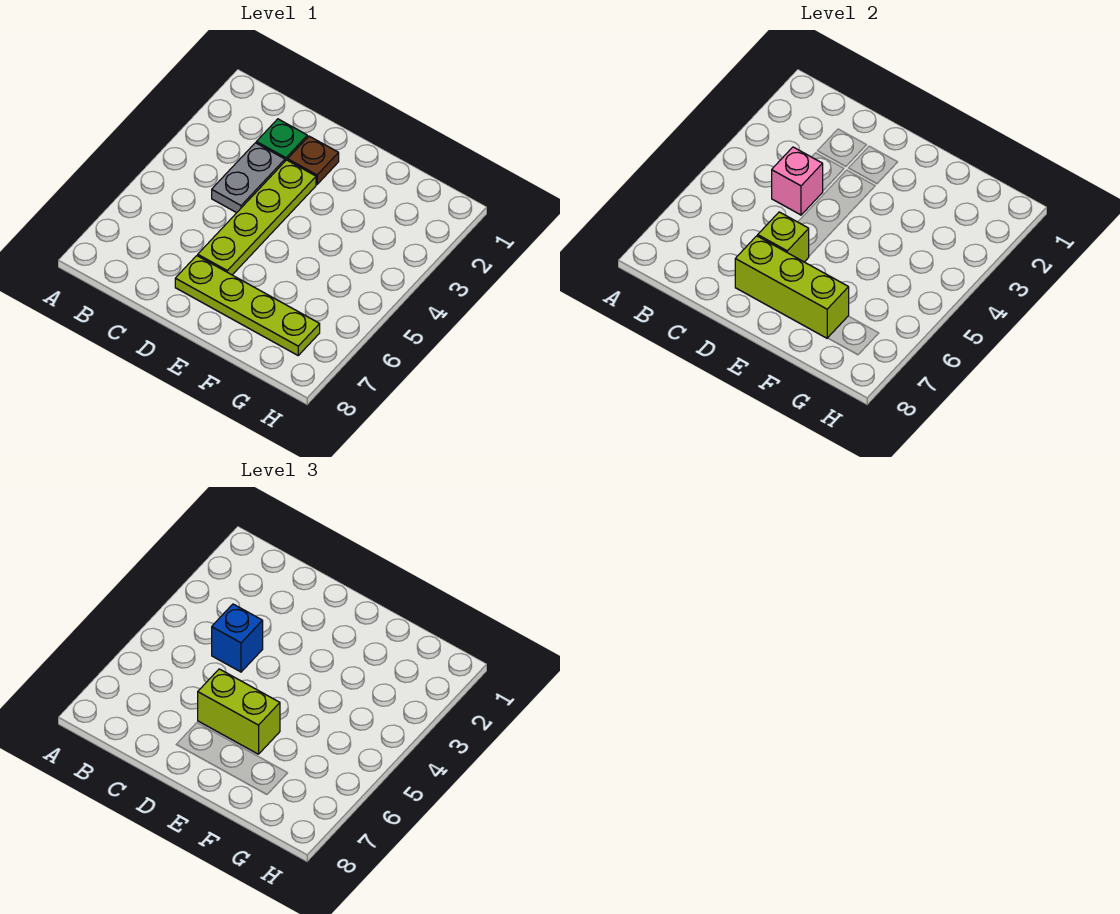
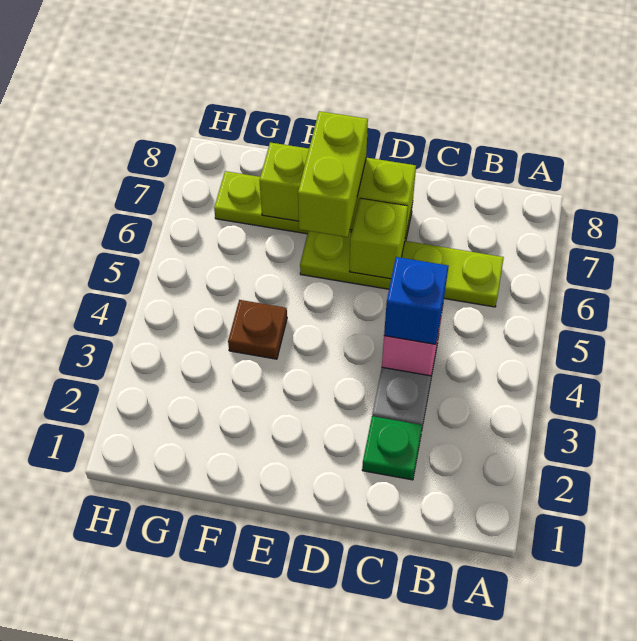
brown 1x1 plate [288,136,339,184] -> brown 1x1 plate moved to [228,300,287,359]
lime 1x4 plate [198,160,316,275] -> lime 1x4 plate turned to [300,231,504,307]
lime 1x2 brick [198,669,280,754] -> lime 1x2 brick turned to [298,111,368,237]

